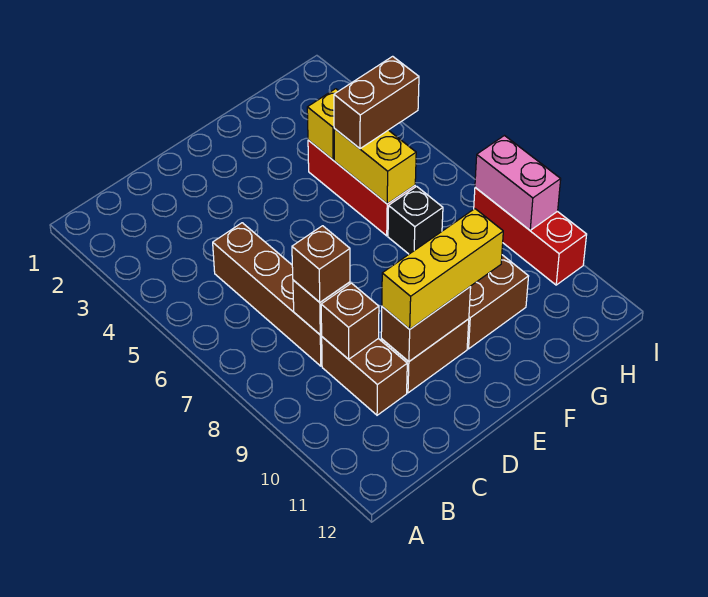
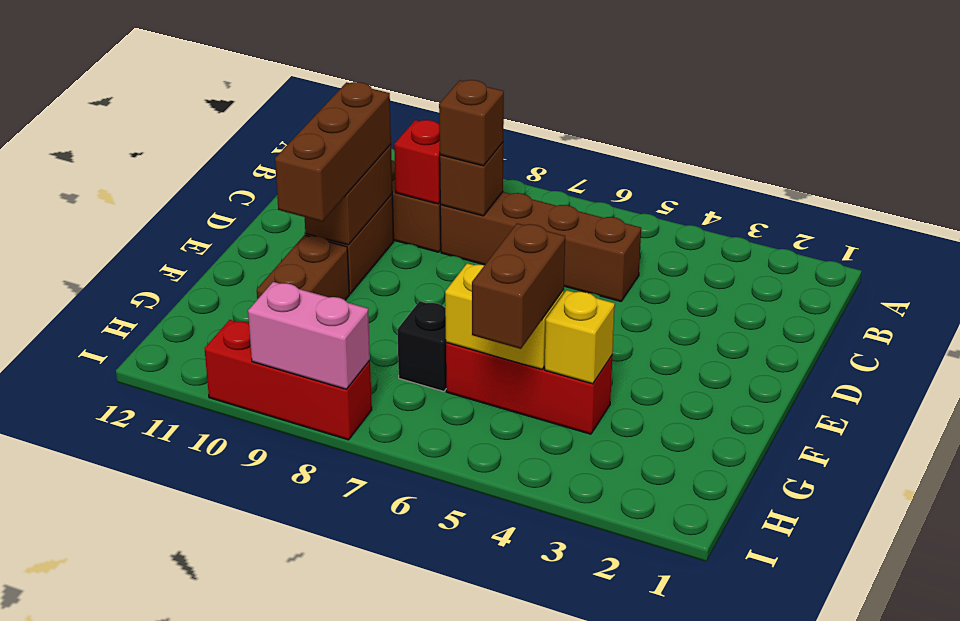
brown 1x1 brick [321,283,379,359] -> red 1x1 brick [394,120,440,204]
yellow 1x3 brick [382,209,503,329] -> brown 1x3 brick [275,82,391,222]

